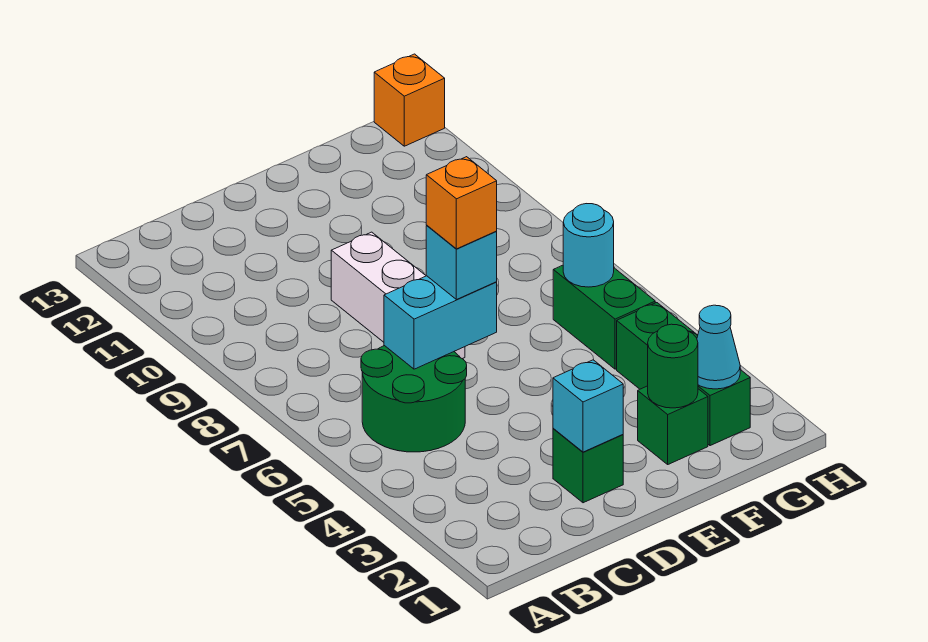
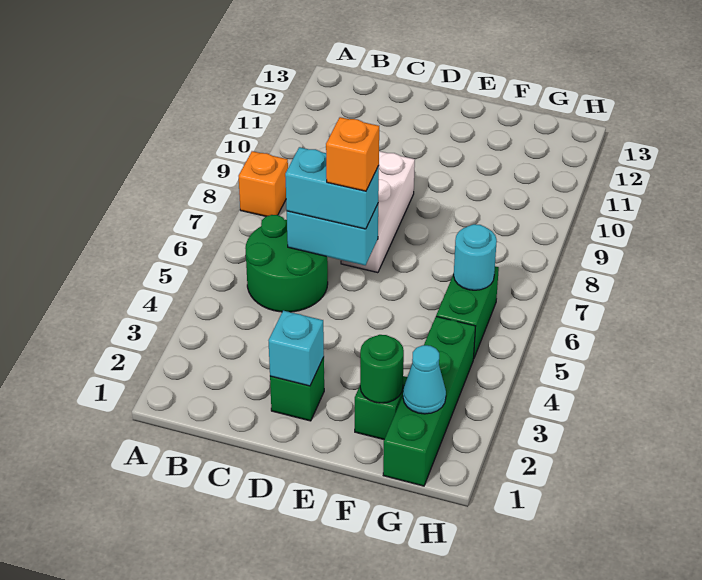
cyan 1x1 brick [426,226,497,300] -> cyan 1x2 brick [285,147,379,229]
green 1x3 brick [617,303,750,446] -> green 1x4 brick [383,316,475,486]
orange 1x1 brick [374,54,445,146] -> orange 1x1 brick moved to [239,151,288,216]

